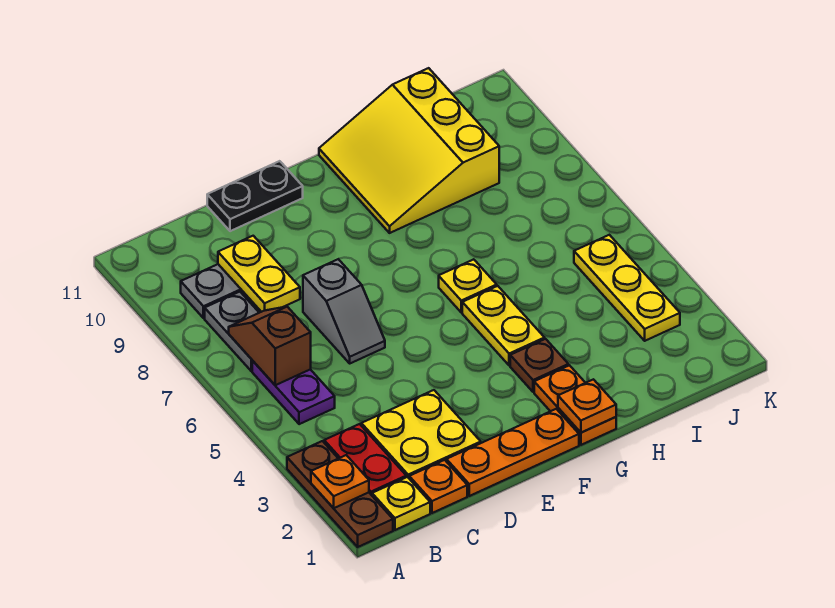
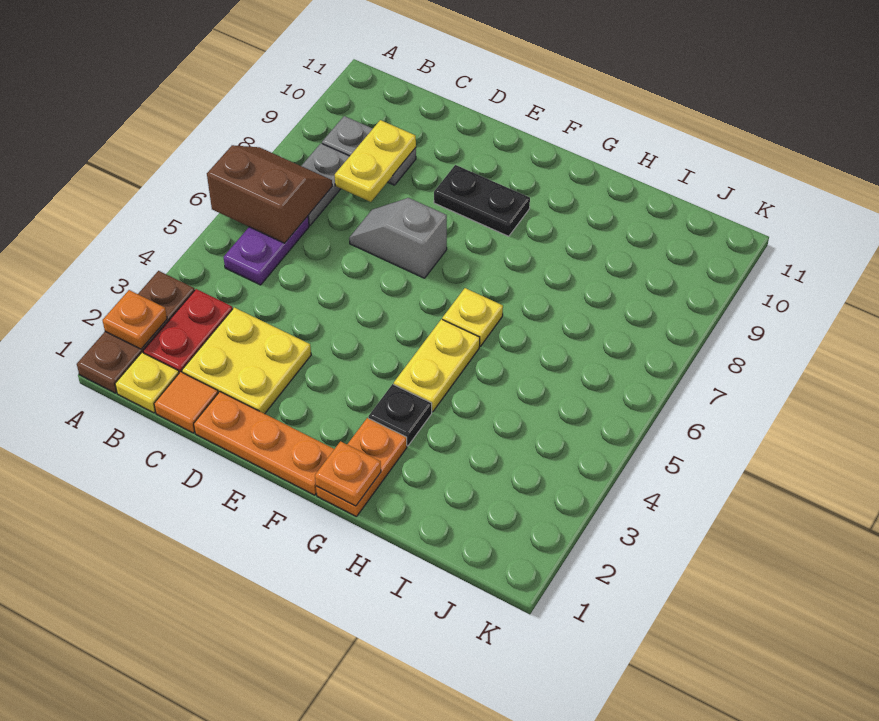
brown 1x2 slope [229,307,311,385] -> brown 2x2 slope [207,145,332,243]
orange 1x1 plate [409,460,467,513] -> orange 1x1 tile [154,372,218,433]
grey 1x2 slope [303,259,385,363] -> grey 1x2 slope turned to [349,198,447,278]
black 1x2 plate [207,161,303,231] -> black 1x2 plate moved to [434,165,530,236]
brown 1x1 plate [510,339,568,392] -> black 1x1 plate [368,384,432,446]
yellow 3x3 slope [319,68,499,233] -> none
yellow 1x3 plate [574,235,680,341] -> none

